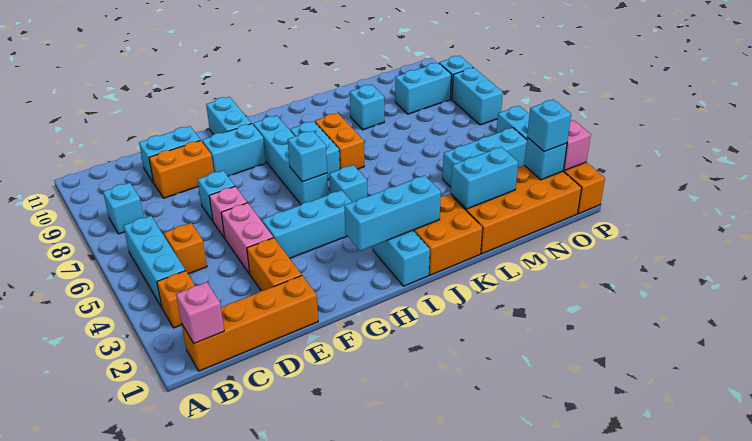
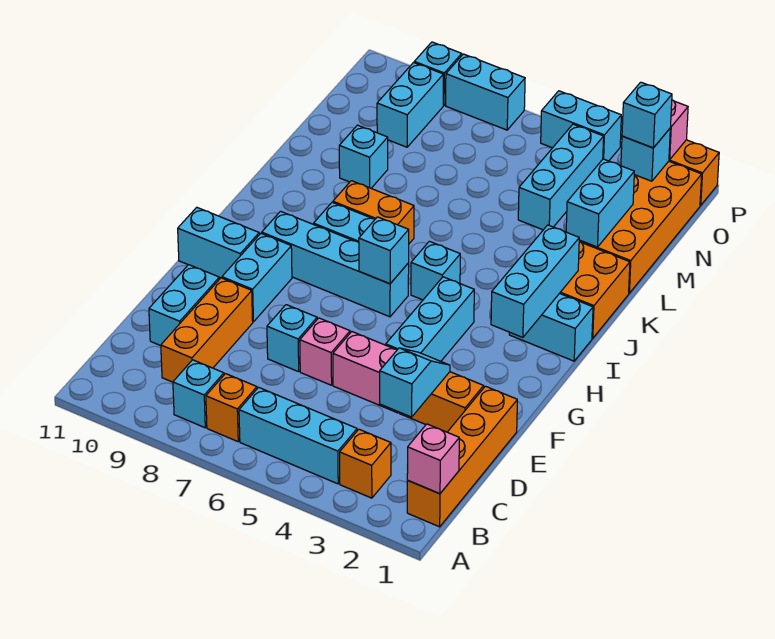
orange 1x1 brick [164,223,207,274] -> orange 1x1 brick moved to [206,374,257,442]
none -> cyan 1x2 slope [380,348,450,417]
orange 1x2 brick [149,140,214,198] -> orange 1x3 brick [161,278,253,382]

